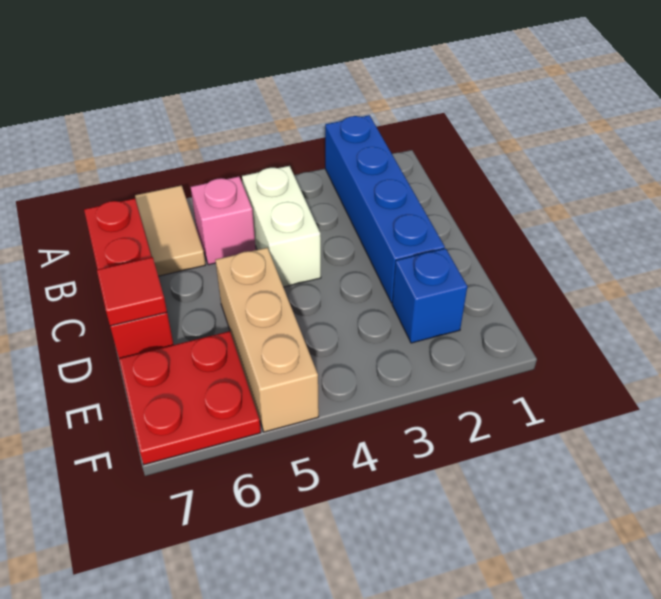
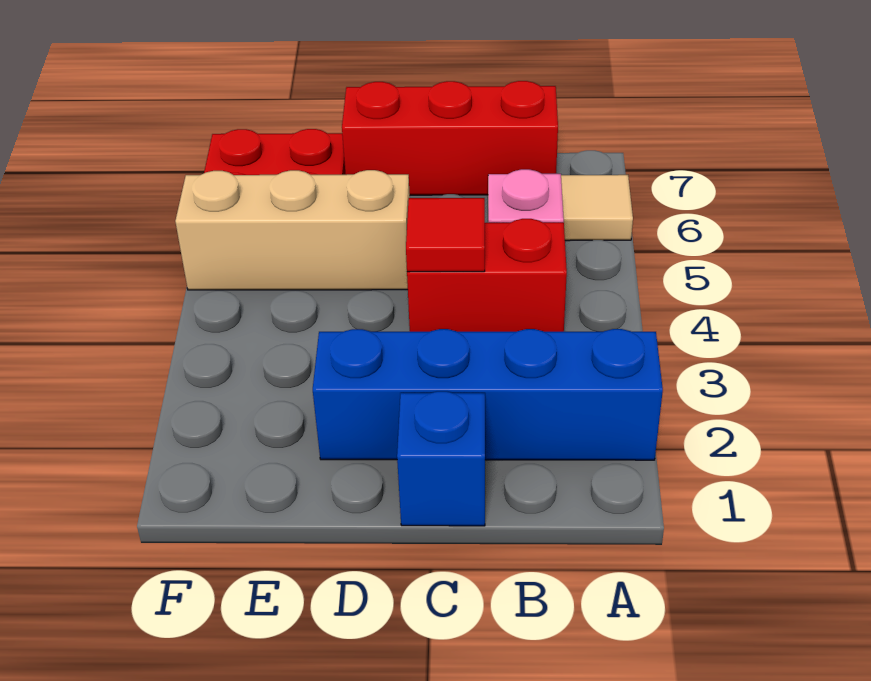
white 1x2 brick [242,166,321,287] -> red 1x2 brick [407,219,567,332]
red 1x1 tile [97,257,167,326] -> red 1x1 tile moved to [406,198,485,272]
blue 1x1 brick [392,248,467,343] -> blue 1x1 brick moved to [397,391,485,526]

